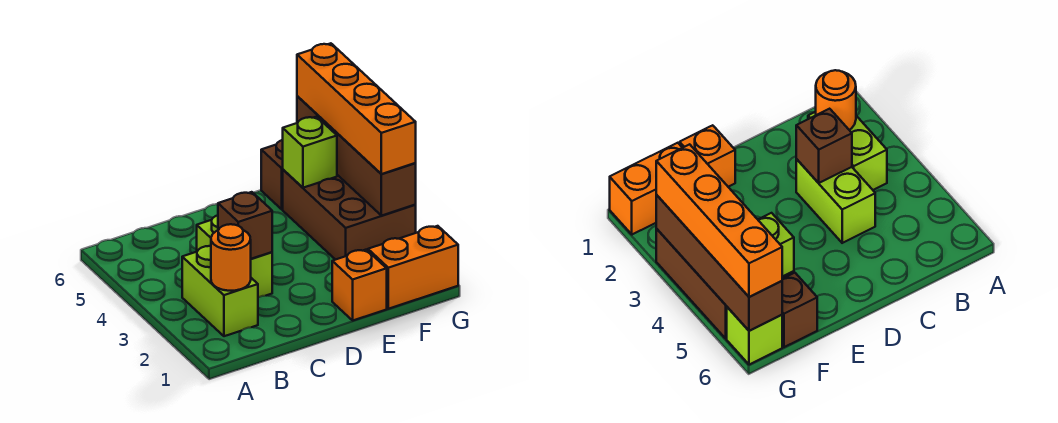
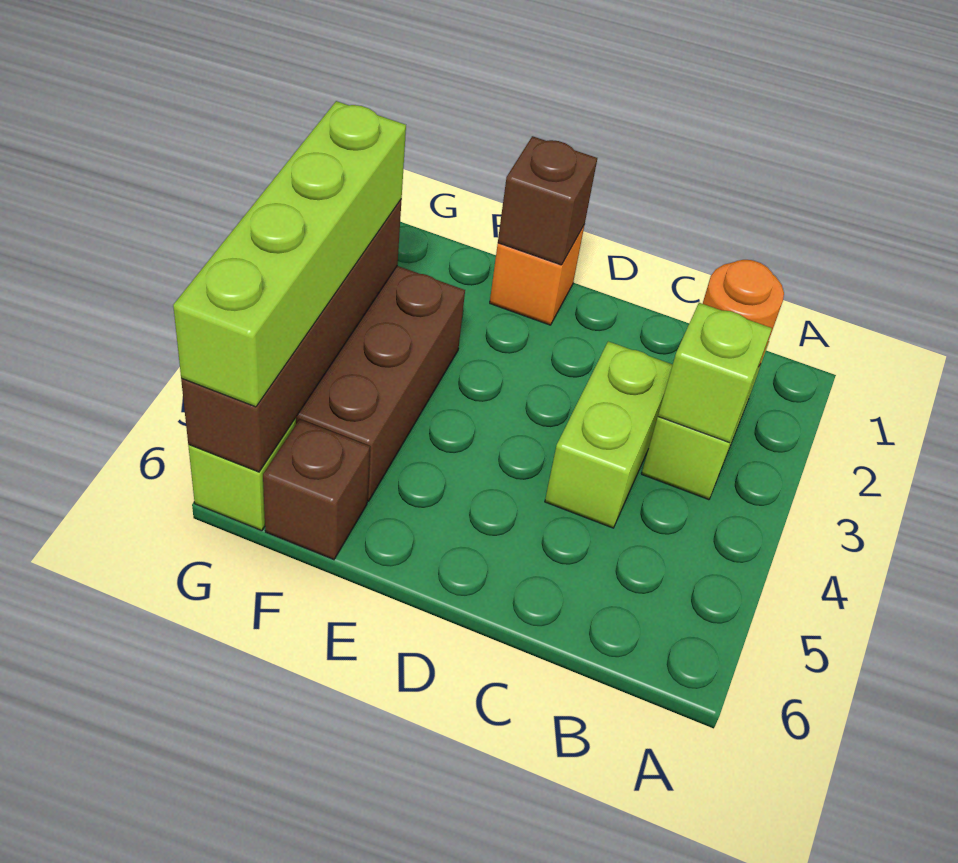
brown 1x1 brick [218,192,272,259] -> brown 1x1 brick moved to [498,136,597,265]
orange 1x2 brick [368,226,458,309] -> none
lime 1x1 brick [283,117,337,188] -> lime 1x1 brick moved to [658,303,772,443]
orange 1x4 brick [297,43,416,174] -> lime 1x4 brick [173,101,406,407]

